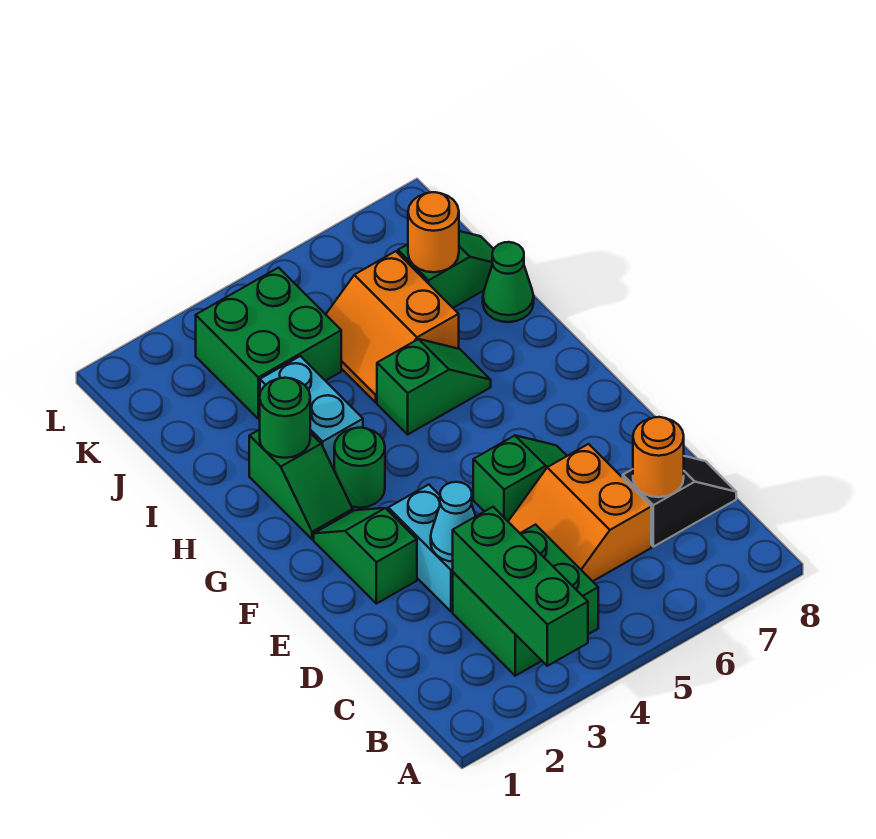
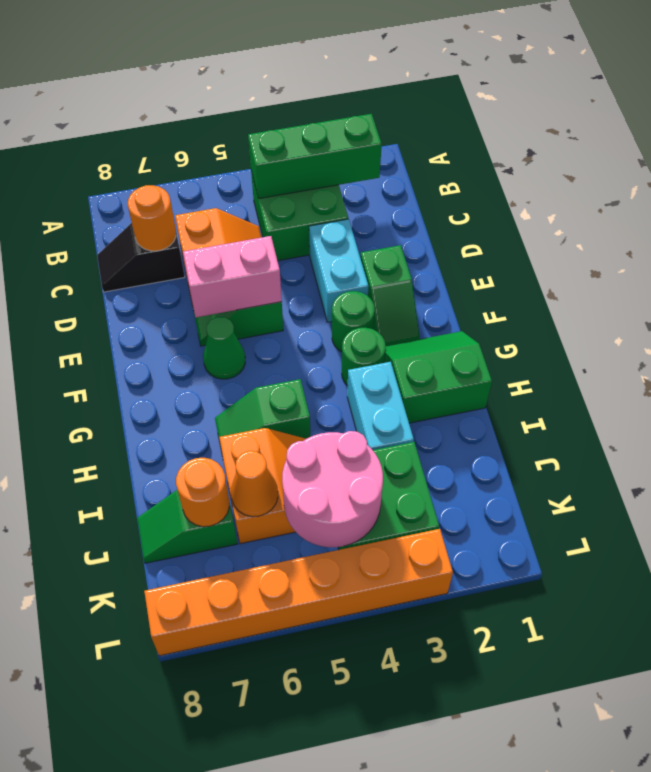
green 1x3 brick [453,507,588,666] -> green 1x3 brick turned to [248,114,382,199]
cyan 1x1 cone [431,482,476,562] -> none
none -> pink 1x2 brick [183,236,282,317]
green 1x2 slope [249,430,353,539] -> green 2x2 slope [384,331,492,423]
green 1x1 round brick [260,378,310,458] -> green 1x1 round brick moved to [332,291,375,352]
green 1x1 cone [483,242,534,322] -> green 1x1 cone moved to [203,317,245,379]
none -> pink 2x2 round brick [282,431,383,547]
none -> orange 1x1 cone [231,451,278,517]
none -> orange 1x6 brick [144,529,453,656]

